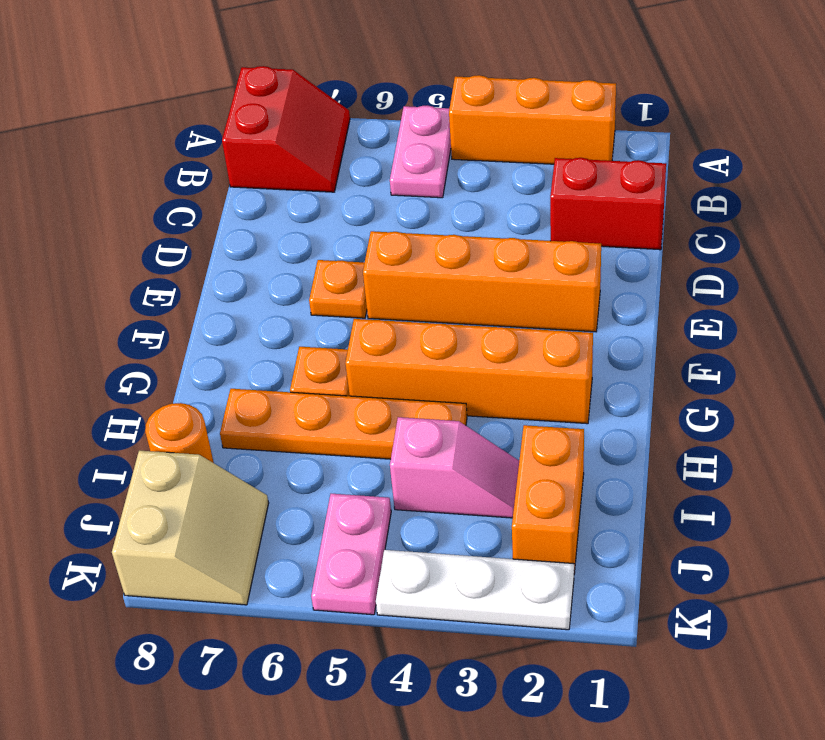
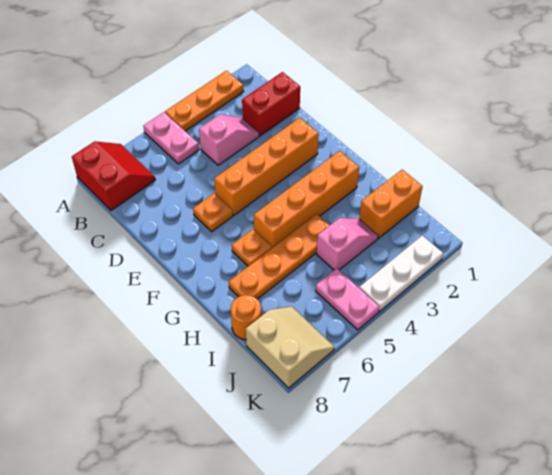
orange 1x3 brick [449,75,616,164] -> orange 1x3 plate [165,71,244,131]
none -> pink 1x2 slope [199,114,259,165]
orange 1x2 brick [512,425,584,573] -> orange 1x2 brick turned to [359,170,423,238]

